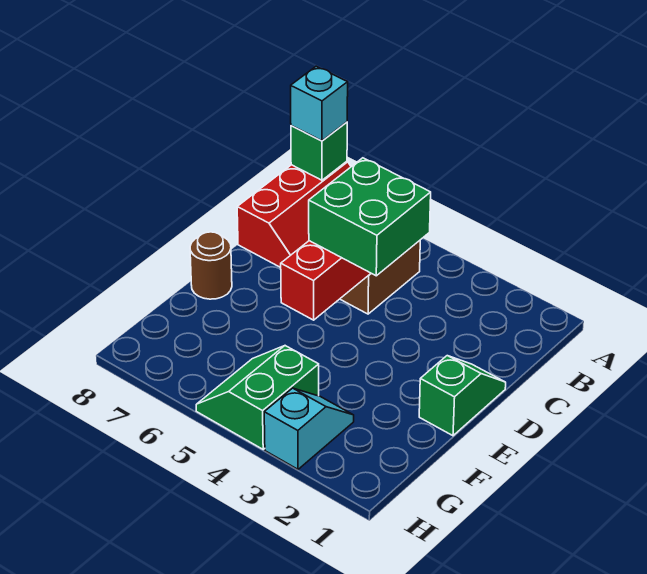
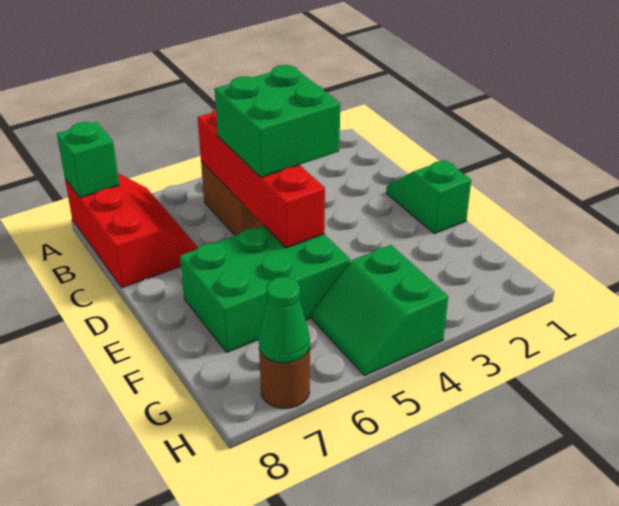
cyan 1x1 brick [291,66,348,141] -> none
none -> green 2x3 brick [180,226,350,352]
brown 1x1 round brick [190,232,232,299] -> brown 1x1 round brick moved to [259,348,310,409]
cyan 1x2 slope [264,388,354,469] -> none
none -> green 1x1 cone [259,277,310,363]

